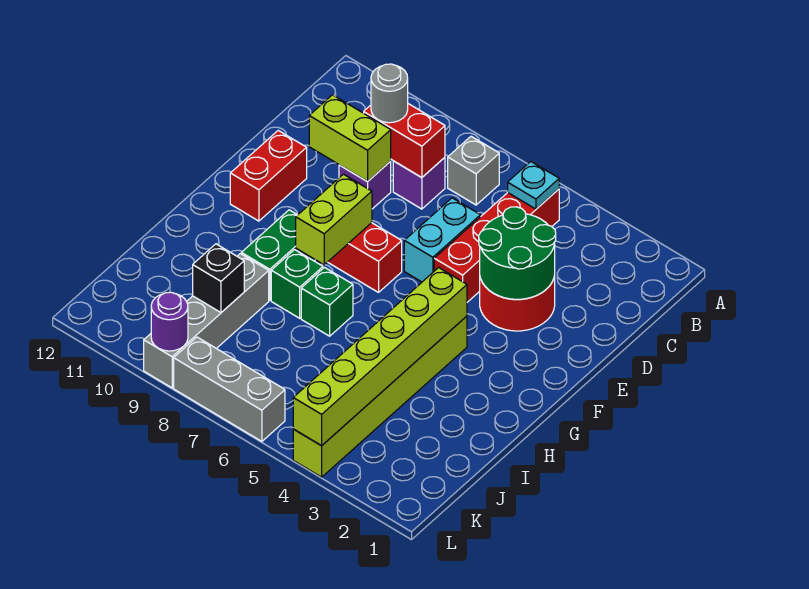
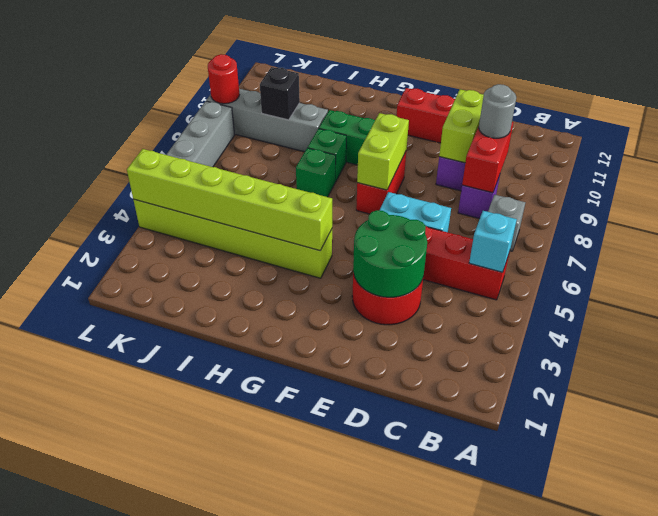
cyan 1x1 plate [508,162,559,209] -> cyan 1x1 brick [469,211,517,272]
lime 1x2 brick [296,174,372,265] -> lime 1x2 brick turned to [357,113,409,190]
purple 1x1 round brick [151,292,188,351] -> red 1x1 round brick [208,54,239,104]

